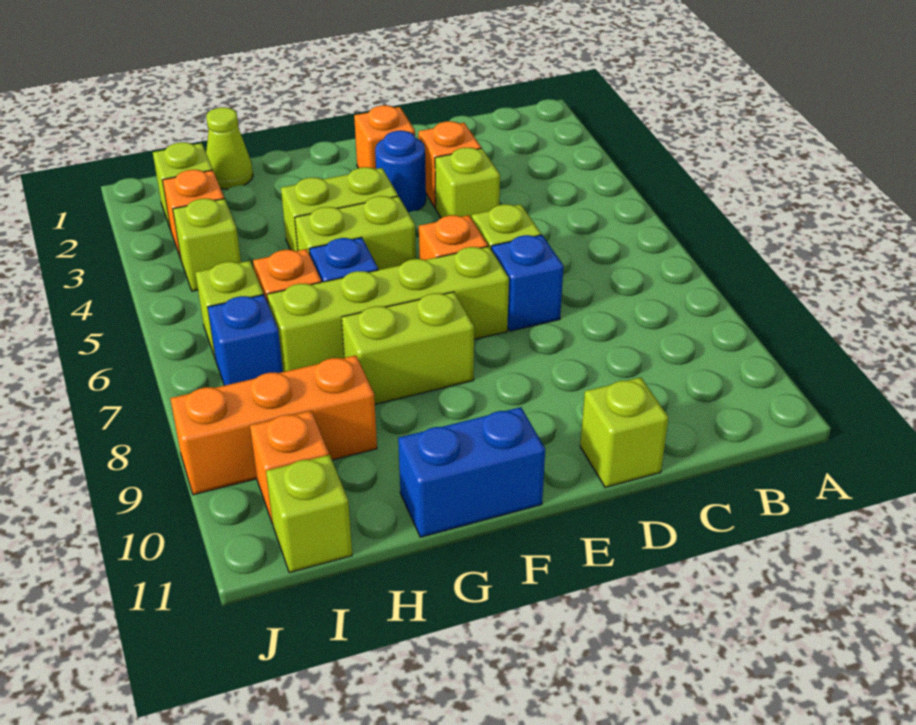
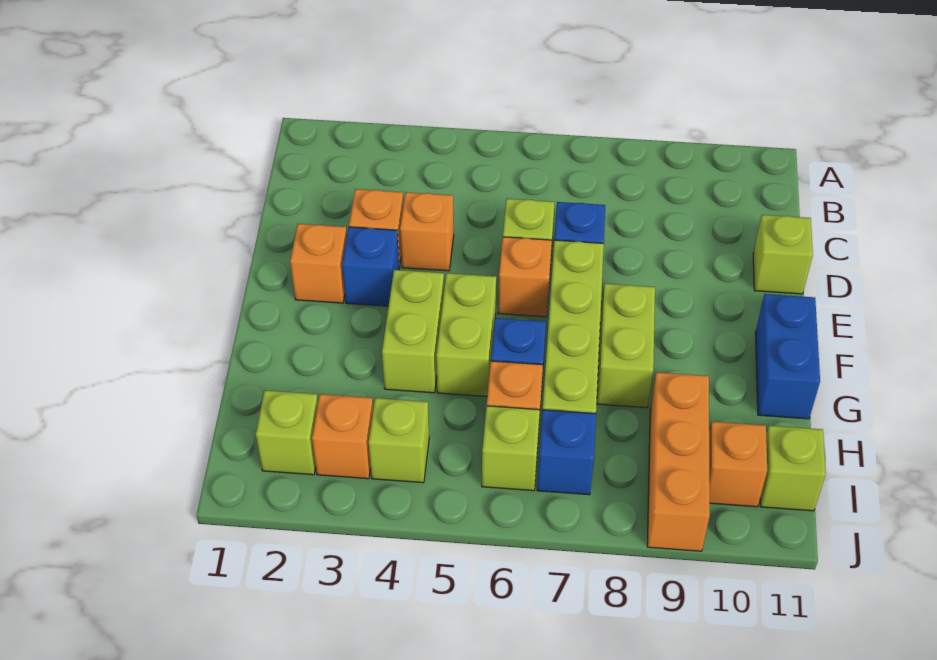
lime 1x1 brick [435,148,500,219] -> orange 1x1 brick [400,192,454,271]
blue 1x1 round brick [375,131,426,212] -> blue 1x1 brick [342,227,399,306]
lime 1x1 cone [206,107,253,189] -> none

